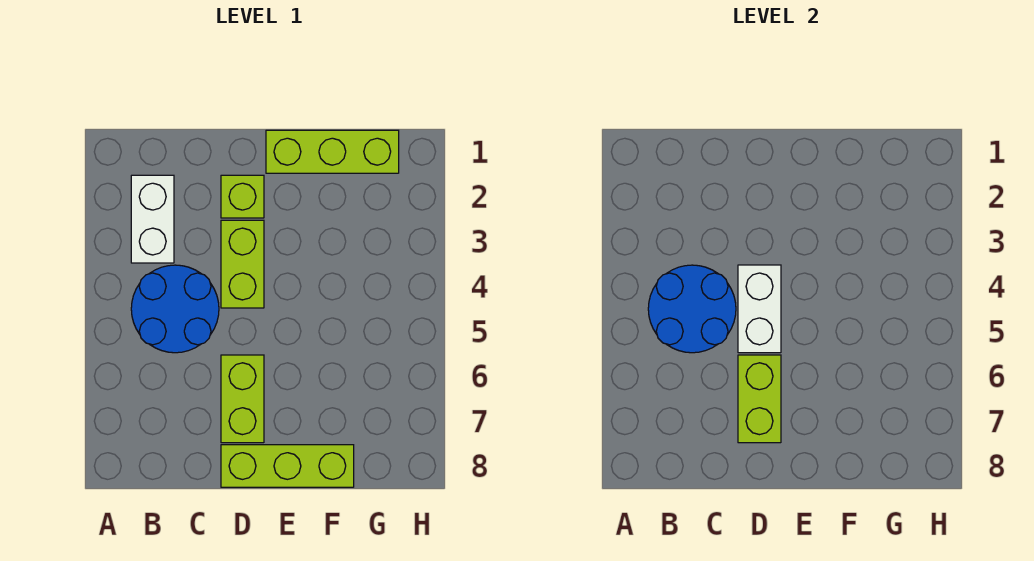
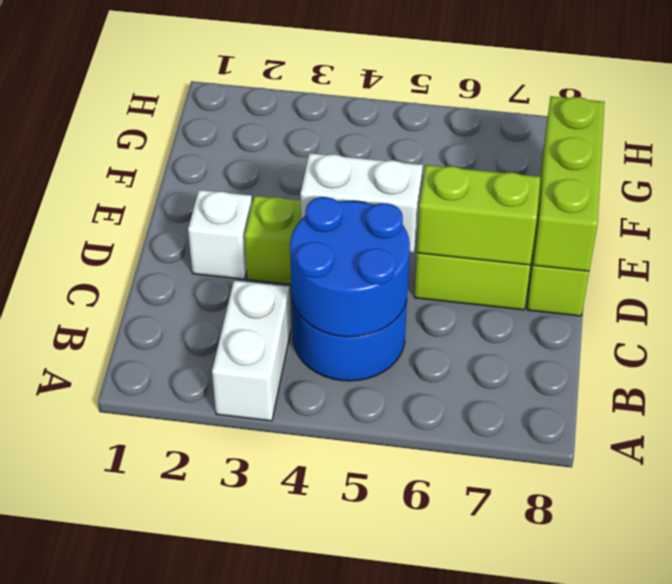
white 1x2 brick [131,175,174,263] -> white 1x2 brick turned to [212,281,291,421]
lime 1x1 brick [221,175,264,218] -> white 1x1 brick [188,190,252,279]
lime 1x3 brick [266,130,399,173] -> lime 1x3 brick moved to [533,96,605,271]

